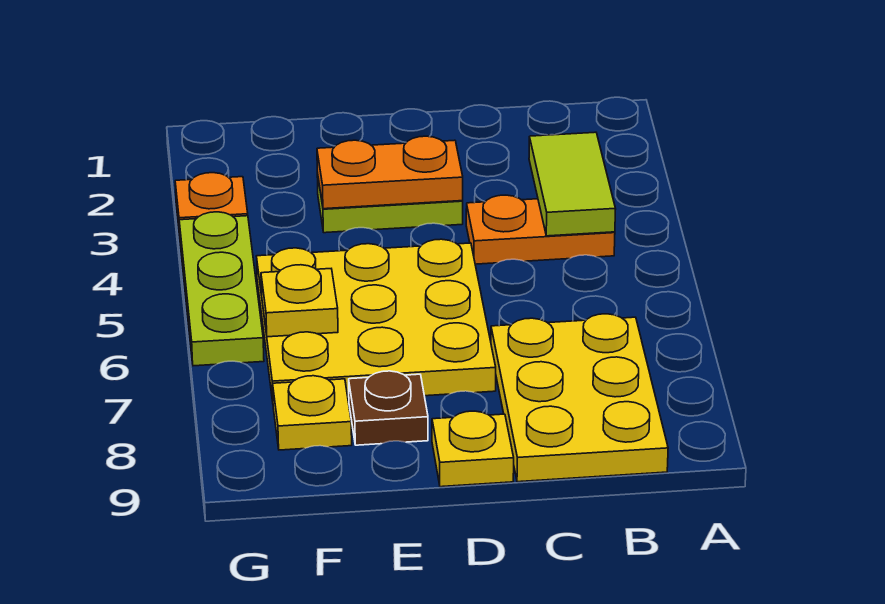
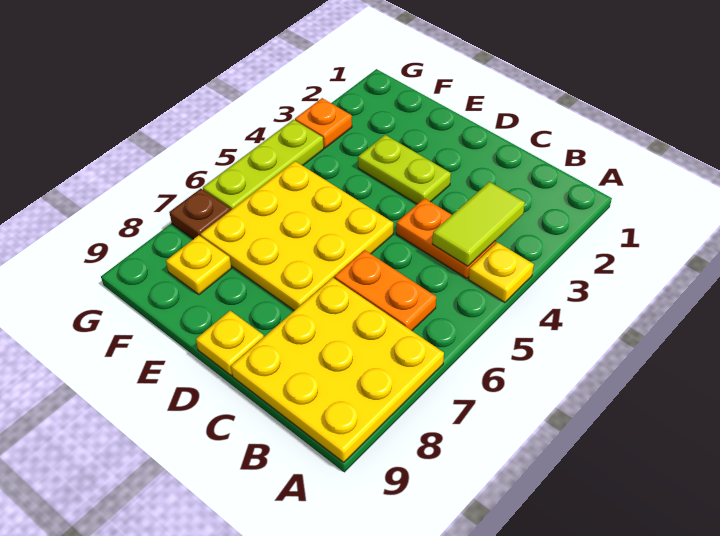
yellow 2x3 plate [491,314,668,482] -> yellow 3x3 plate [231,278,444,462]
orange 1x2 plate [317,136,463,209] -> orange 1x2 plate moved to [334,250,436,331]
brown 1x1 plate [349,371,428,445] -> brown 1x1 plate moved to [169,189,231,239]
yellow 1x1 plate [261,265,338,337] -> yellow 1x1 plate moved to [469,242,534,302]

